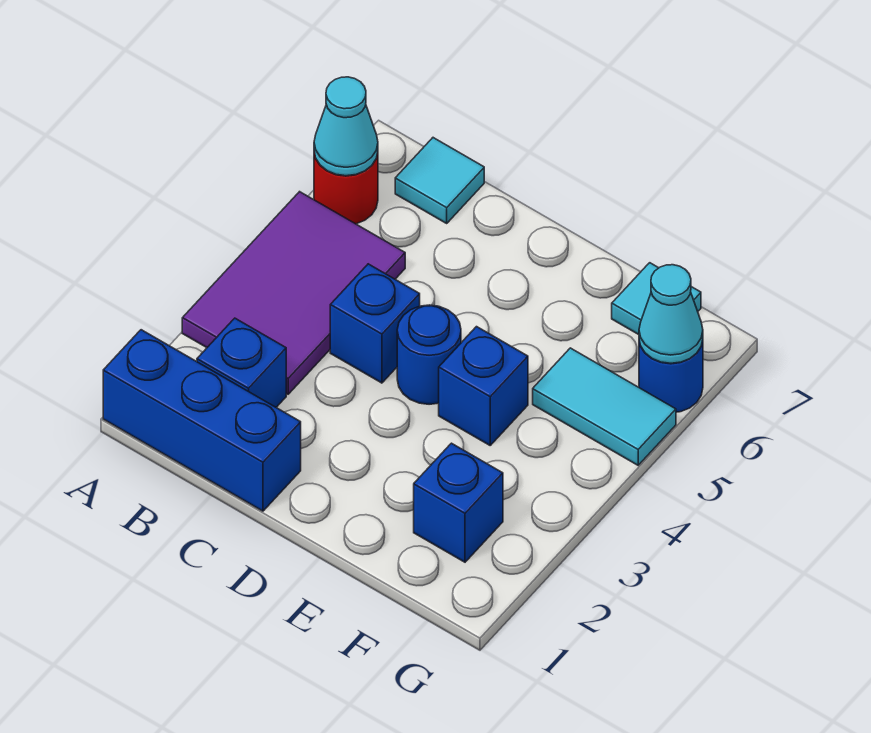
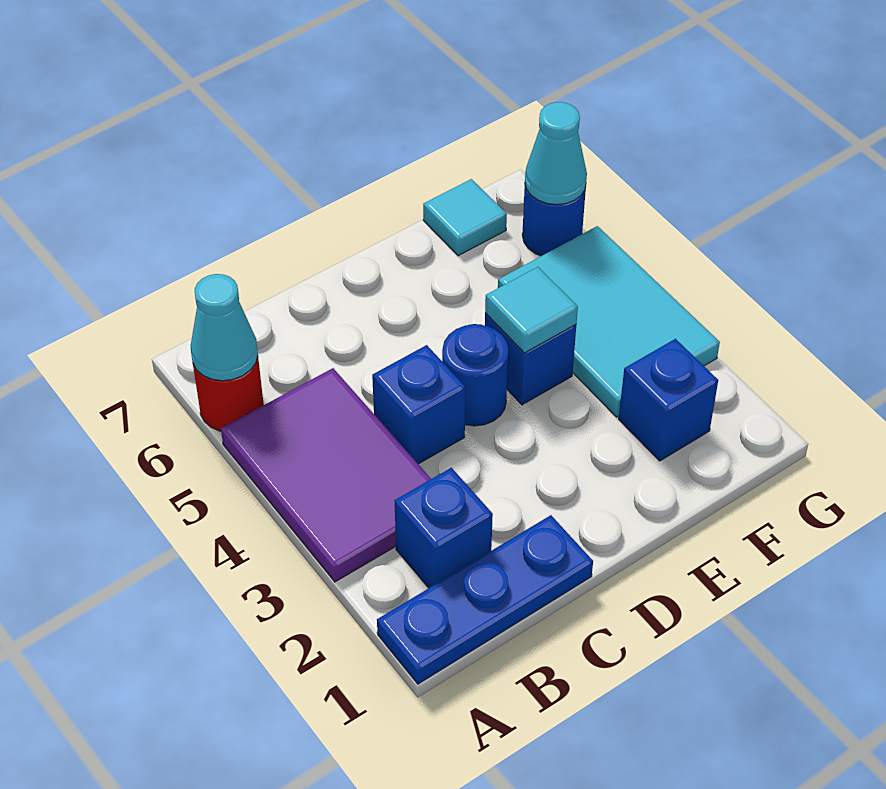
blue 1x3 brick [103,330,301,511] -> blue 1x3 plate [377,515,593,684]
cyan 1x1 tile [395,138,484,223] -> cyan 1x1 tile moved to [485,267,578,353]
cyan 1x2 tile [533,348,676,465] -> cyan 2x3 tile [498,226,720,417]

